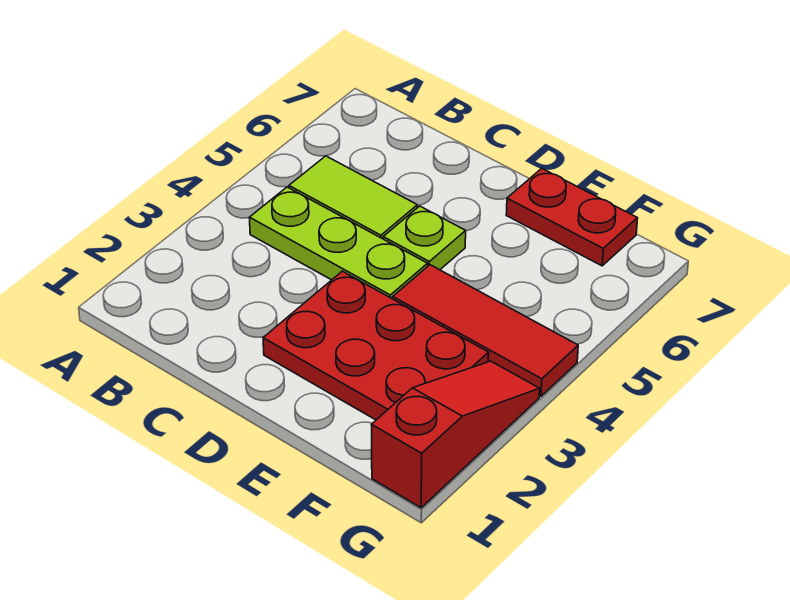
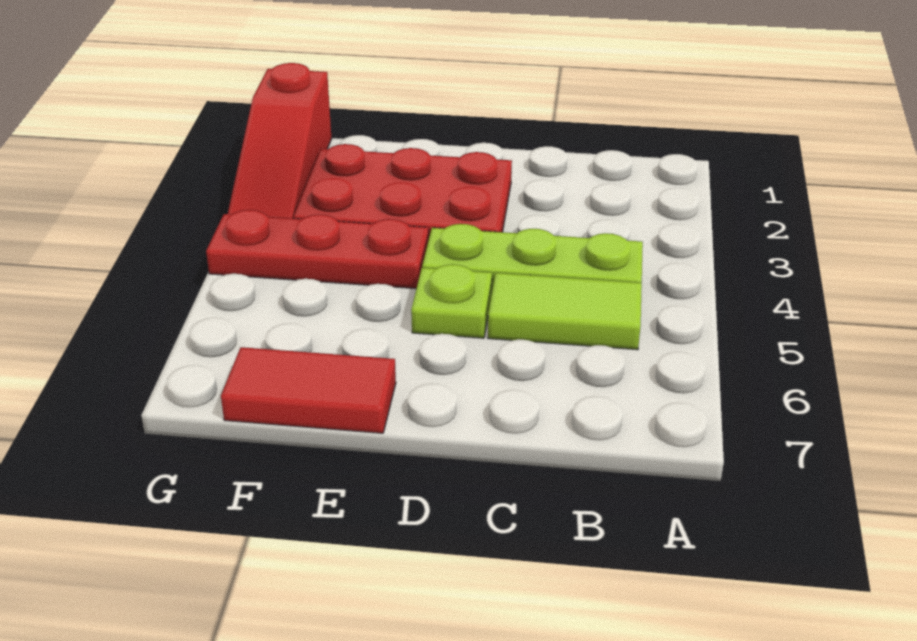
red 1x3 tile [393,265,578,396] -> red 1x3 plate [206,210,429,289]
red 1x2 plate [506,168,638,266] -> red 1x2 tile [221,347,396,433]

